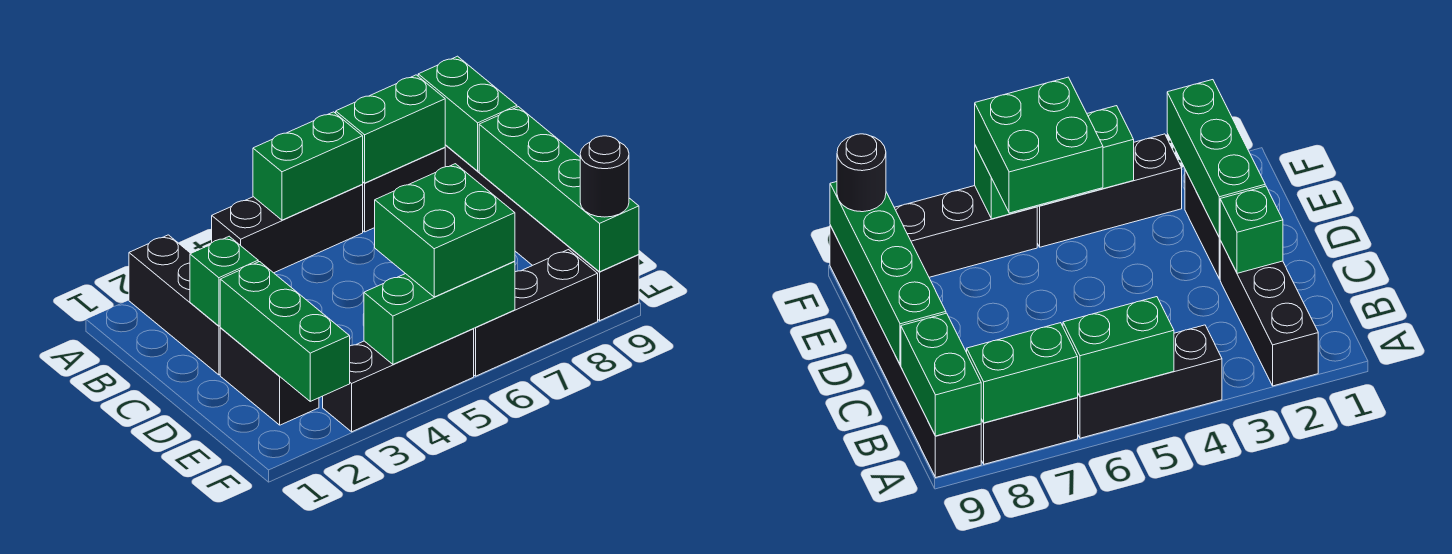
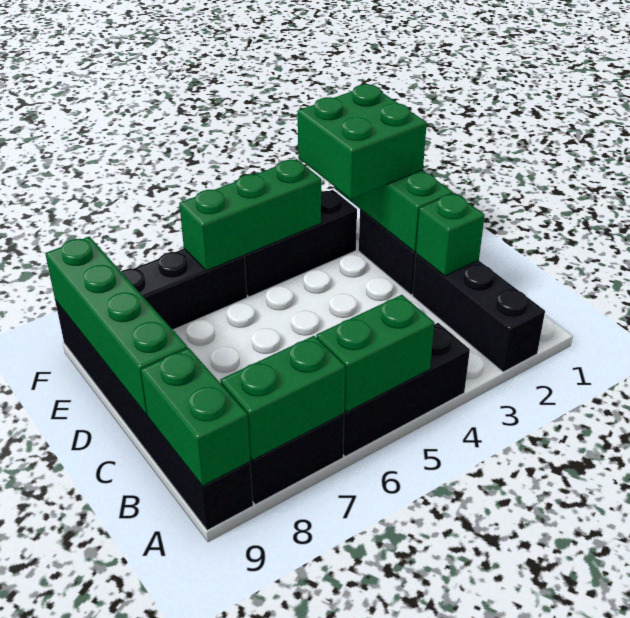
green 2x2 brick [375,164,515,297] -> green 2x2 brick moved to [298,84,427,199]
black 1x1 round brick [580,136,629,217] -> none

